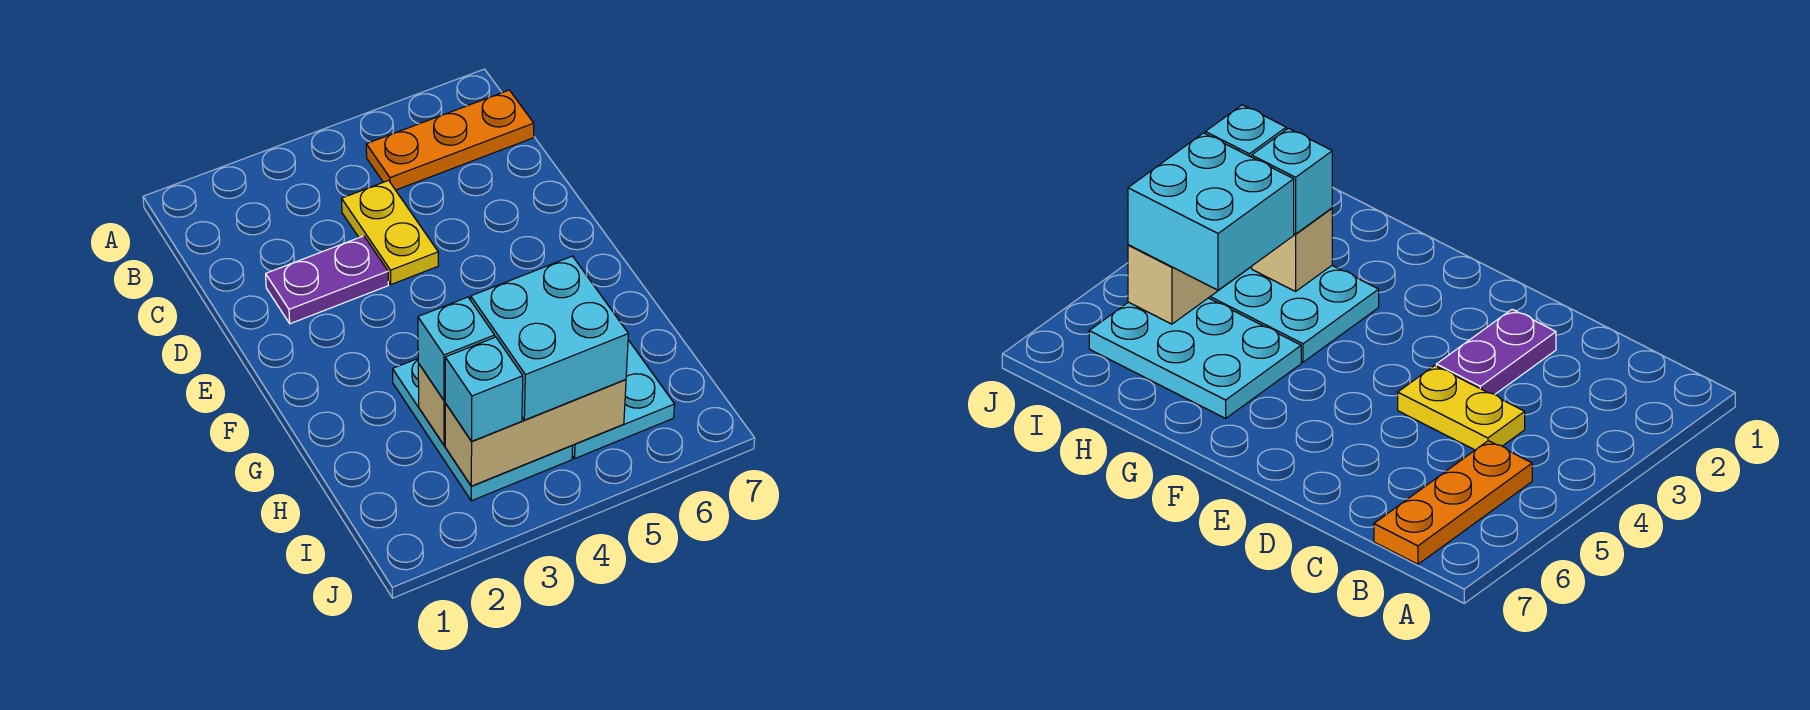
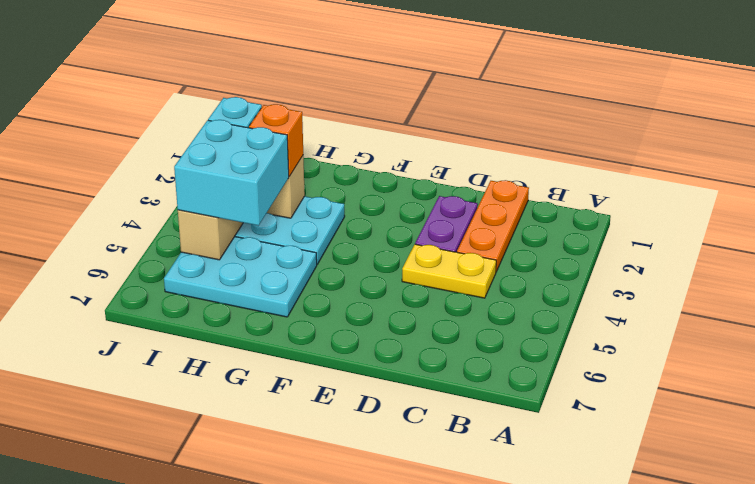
orange 1x3 plate [366,90,534,190] -> orange 1x3 plate moved to [457,180,529,272]
cyan 1x1 brick [418,297,495,401] -> orange 1x1 brick [249,104,303,177]

